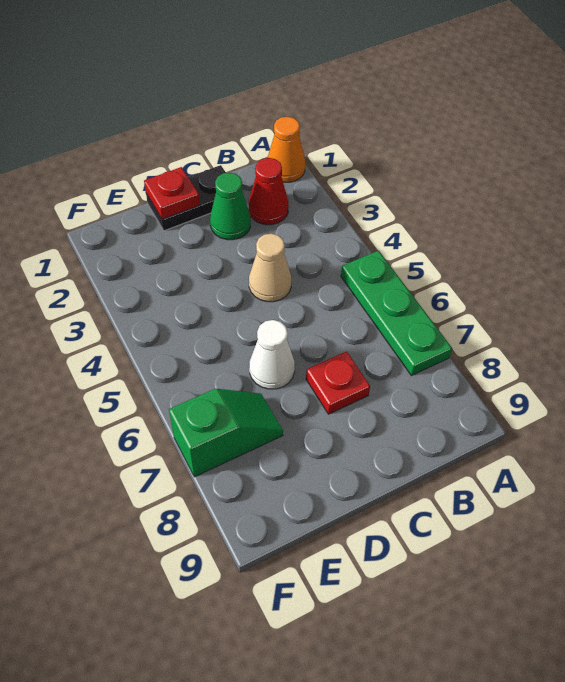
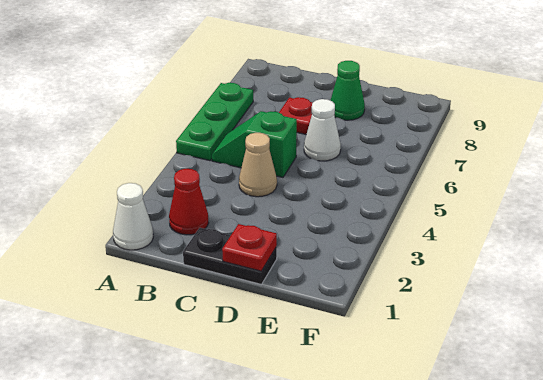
orange 1x1 cone [268,117,305,182] -> white 1x1 cone [113,183,153,250]
green 1x1 cone [210,173,251,240] -> green 1x1 cone moved to [331,61,365,120]
green 1x2 slope [169,389,283,477] -> green 1x2 slope moved to [212,111,297,177]

